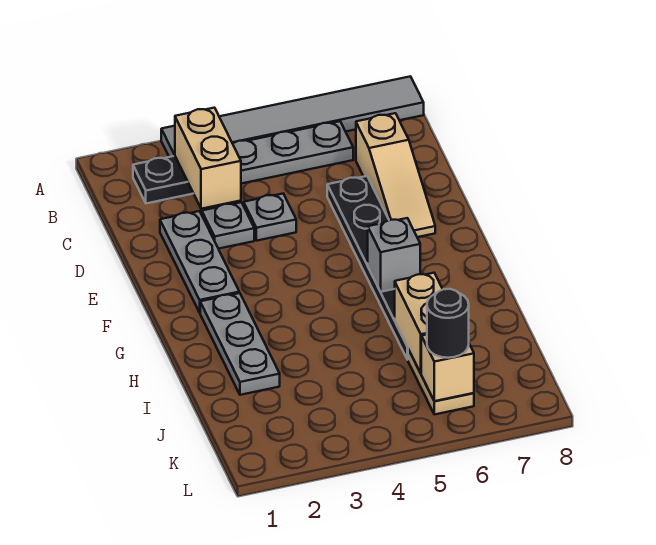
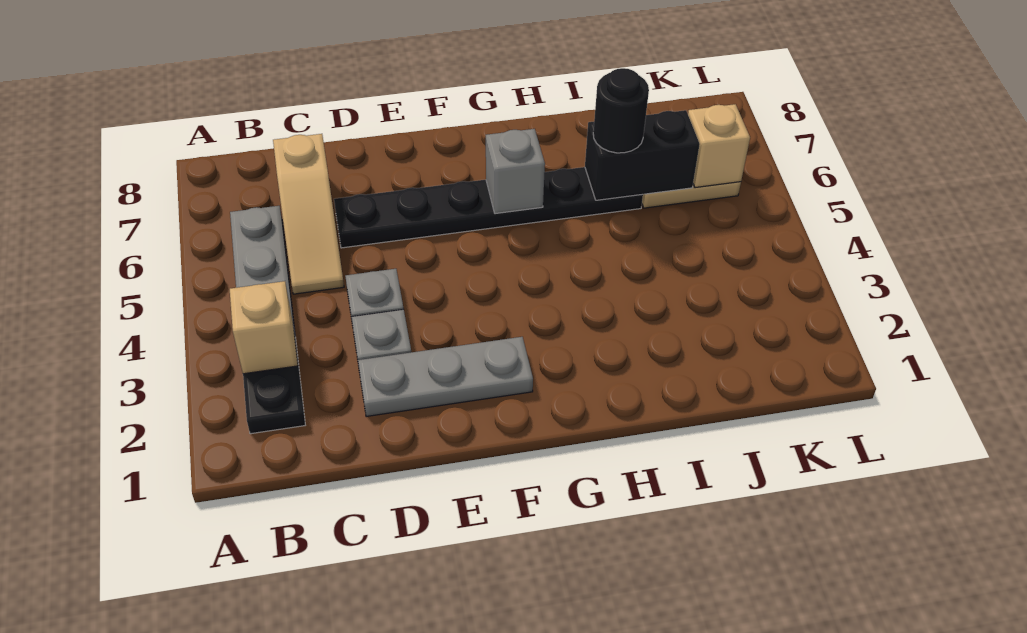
grey 1x6 tile [161,76,424,157] -> none
tan 1x2 brick [175,108,241,209] -> tan 1x1 brick [230,281,298,374]
tan 1x3 slope [356,113,435,237] -> tan 1x3 slope turned to [273,134,344,294]
grey 1x3 plate [200,293,280,395] -> none
tan 1x2 brick [395,273,443,373] -> black 1x2 brick [585,110,700,200]
black 1x1 round brick [427,289,469,358] -> black 1x1 round brick moved to [593,68,649,153]

